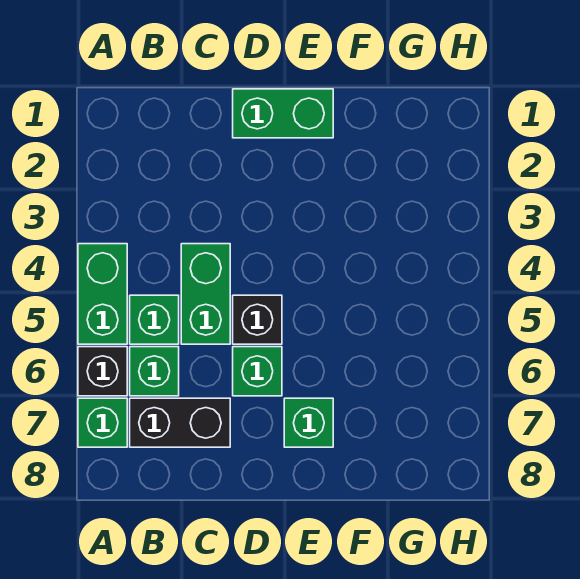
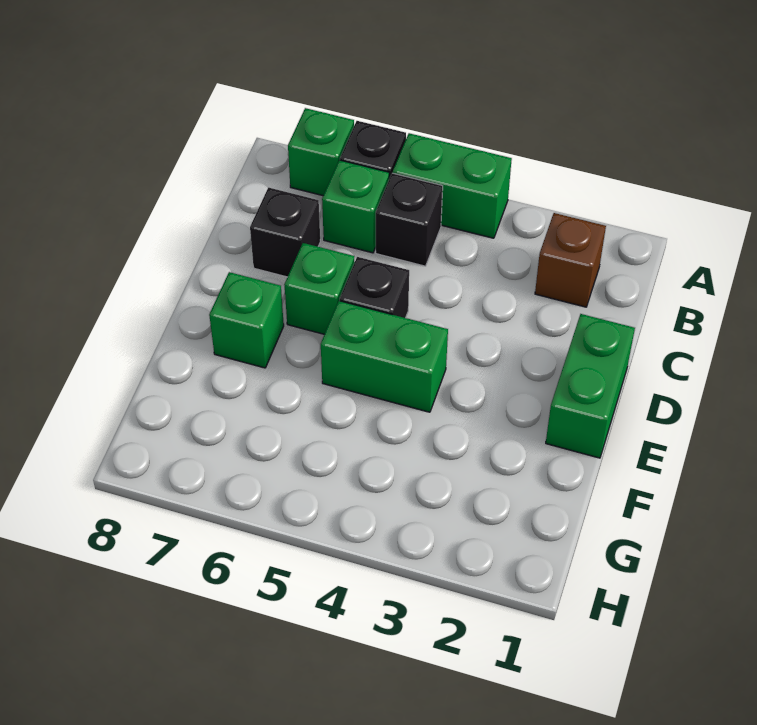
none -> brown 1x1 brick [535,213,606,307]
green 1x1 brick [130,295,179,344] -> black 1x1 brick [376,173,443,266]
black 1x2 brick [130,398,230,447] -> black 1x1 brick [250,188,320,277]
green 1x2 brick [181,244,230,344] -> green 1x2 brick moved to [321,301,448,412]

